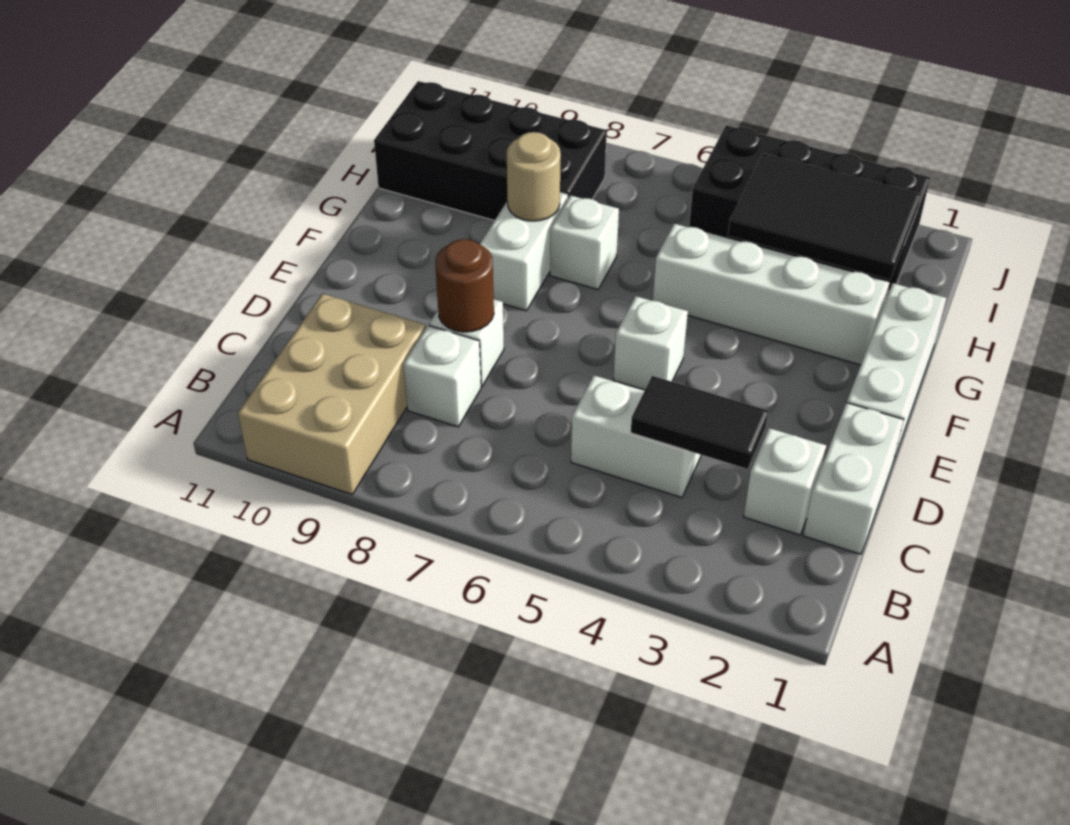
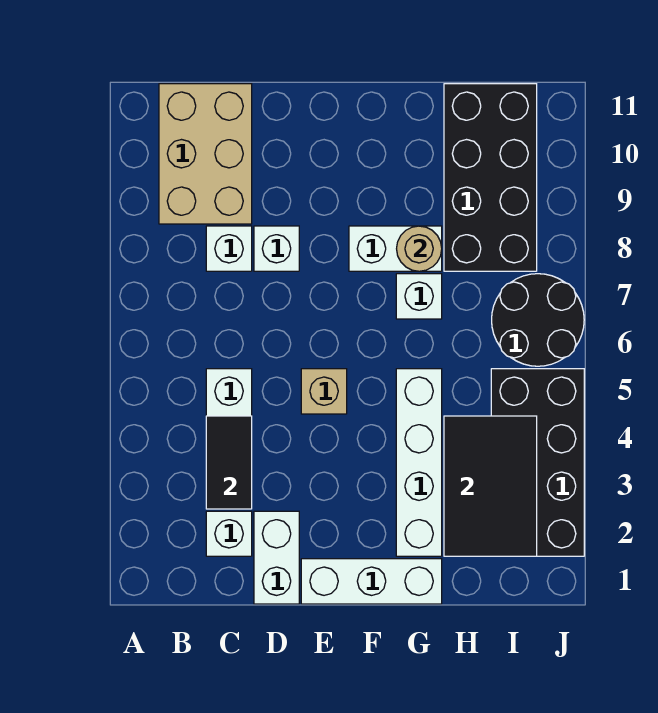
tan 2x3 brick [238,294,426,494] -> tan 2x3 brick turned to [159,84,252,224]
white 1x2 brick [803,403,904,554] -> white 1x2 brick turned to [254,511,299,604]
brown 1x1 round brick [435,239,494,332] -> none
white 1x1 brick [613,296,688,390] -> tan 1x1 brick [301,369,347,414]
none -> black 2x2 round brick [492,274,584,366]

